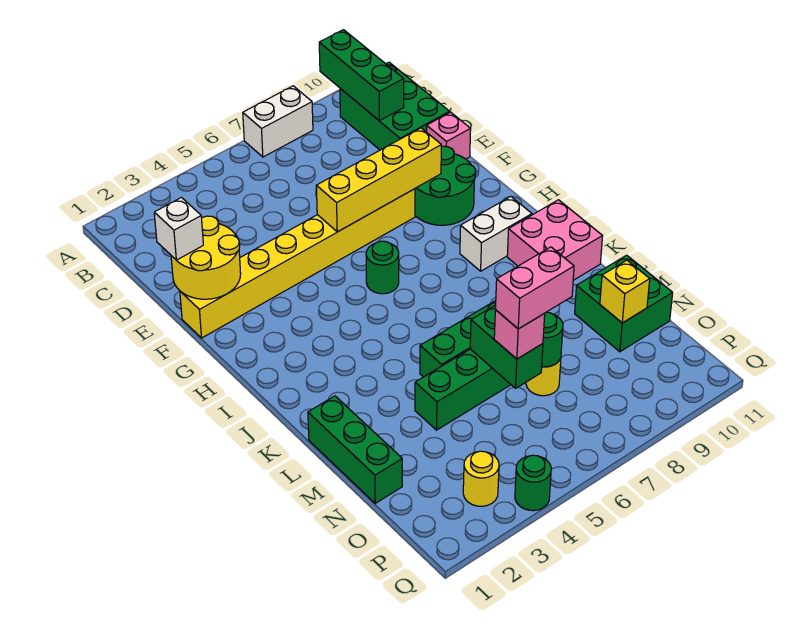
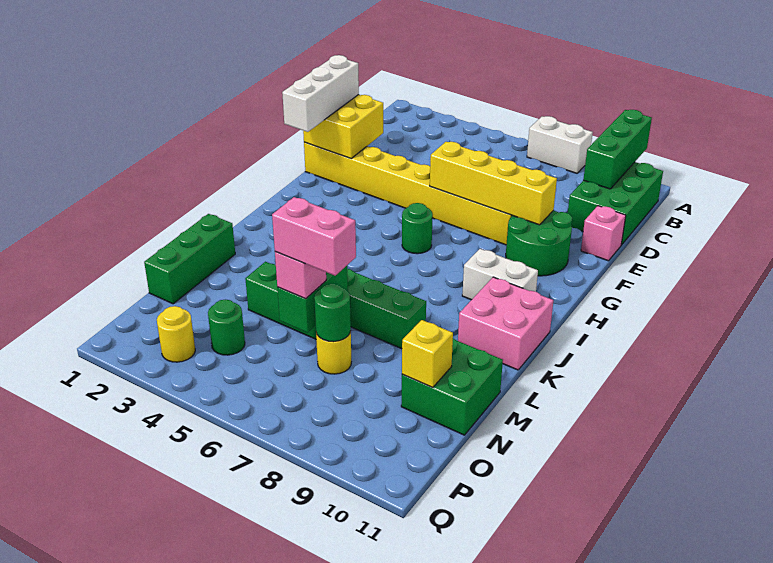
yellow 2x2 round brick [171,216,241,299] -> yellow 2x2 brick [303,95,383,158]
white 1x1 brick [154,198,203,260] -> white 1x3 brick [282,55,359,132]
green 1x1 round brick [515,455,551,511] -> green 1x1 round brick moved to [208,300,245,355]

